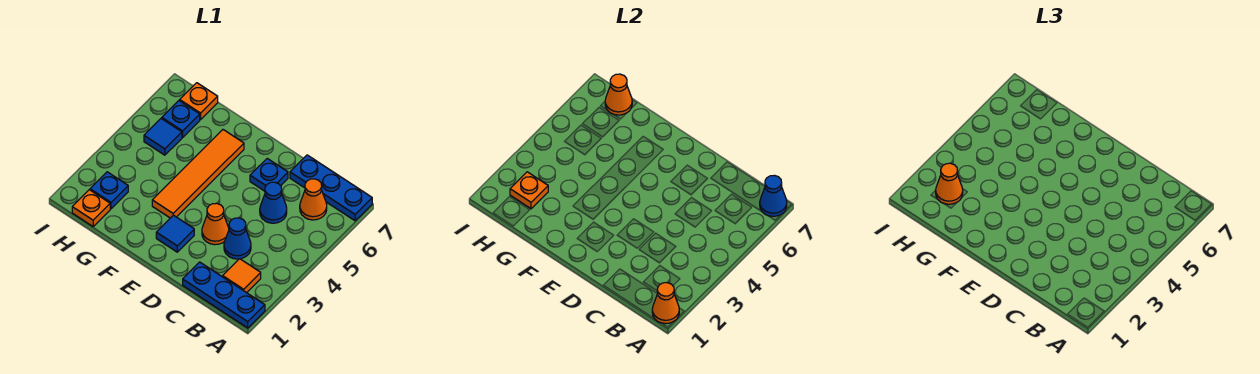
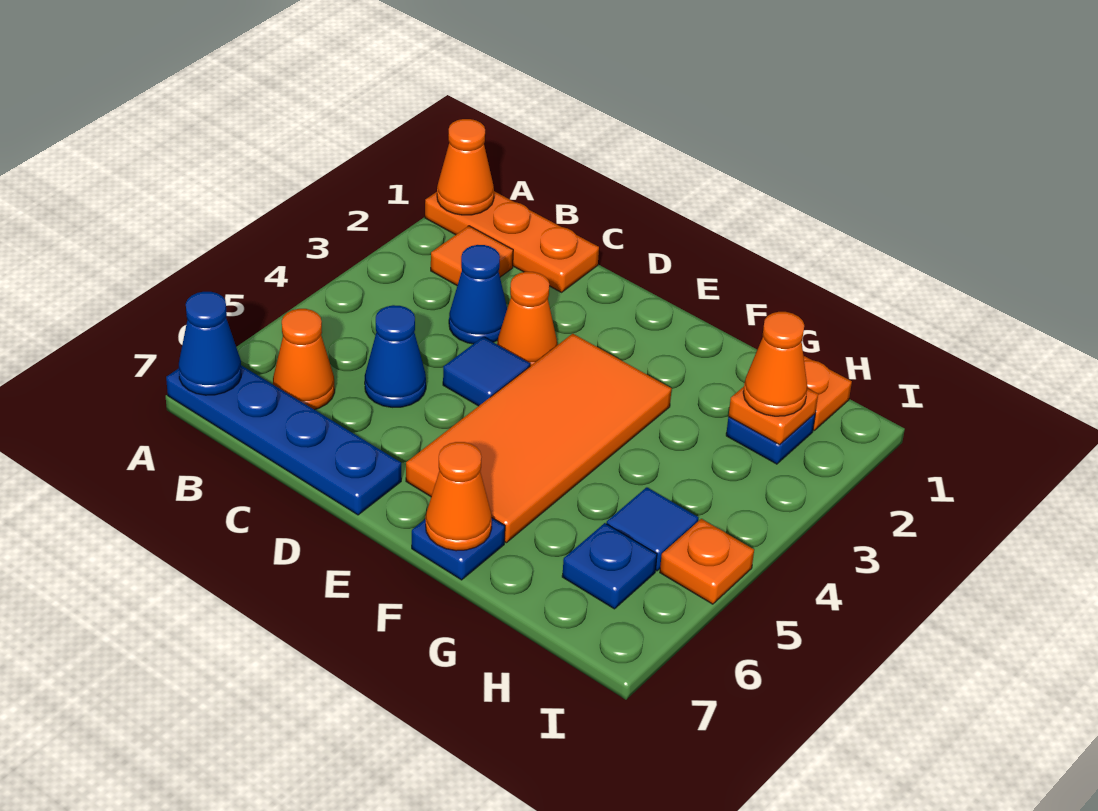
blue 1x3 plate [183,262,265,328] -> orange 1x3 plate [425,191,599,292]
blue 1x3 plate [290,155,372,221] -> blue 1x4 plate [166,365,401,515]
blue 1x1 plate [250,158,288,191] -> blue 1x1 plate moved to [412,518,505,580]
blue 1x1 tile [156,215,194,252] -> blue 1x1 tile moved to [443,337,530,406]
orange 1x4 tile [152,130,244,218] -> orange 2x4 tile [406,334,671,543]
orange 1x1 plate [180,83,218,119] -> orange 1x1 plate moved to [660,519,754,604]
orange 1x1 cone [605,74,632,115] -> orange 1x1 cone moved to [426,442,492,551]

